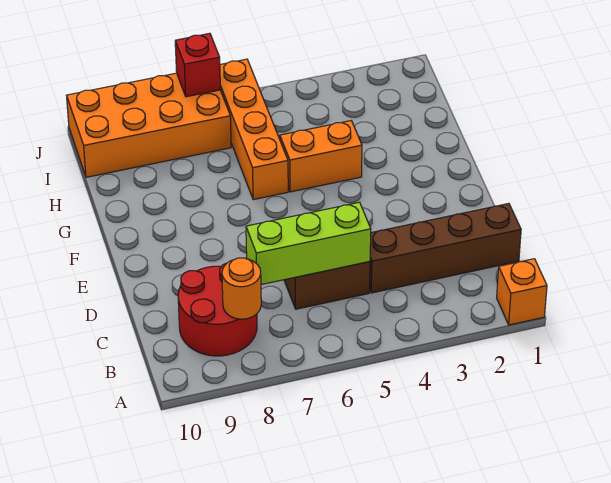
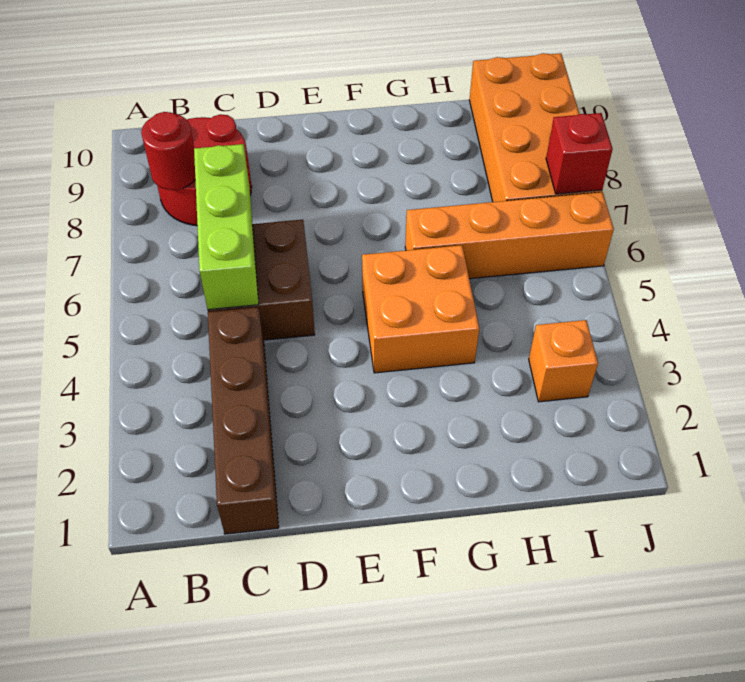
orange 1x1 brick [497,259,547,325] -> orange 1x1 brick moved to [529,320,598,402]
orange 1x1 round brick [222,258,261,319] -> red 1x1 round brick [141,112,195,190]
orange 1x2 brick [280,121,362,192] -> orange 2x2 brick [362,245,479,373]

